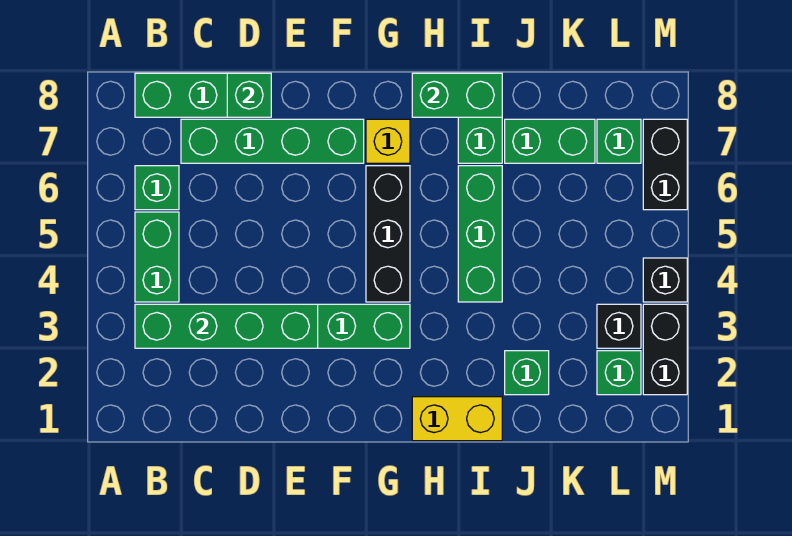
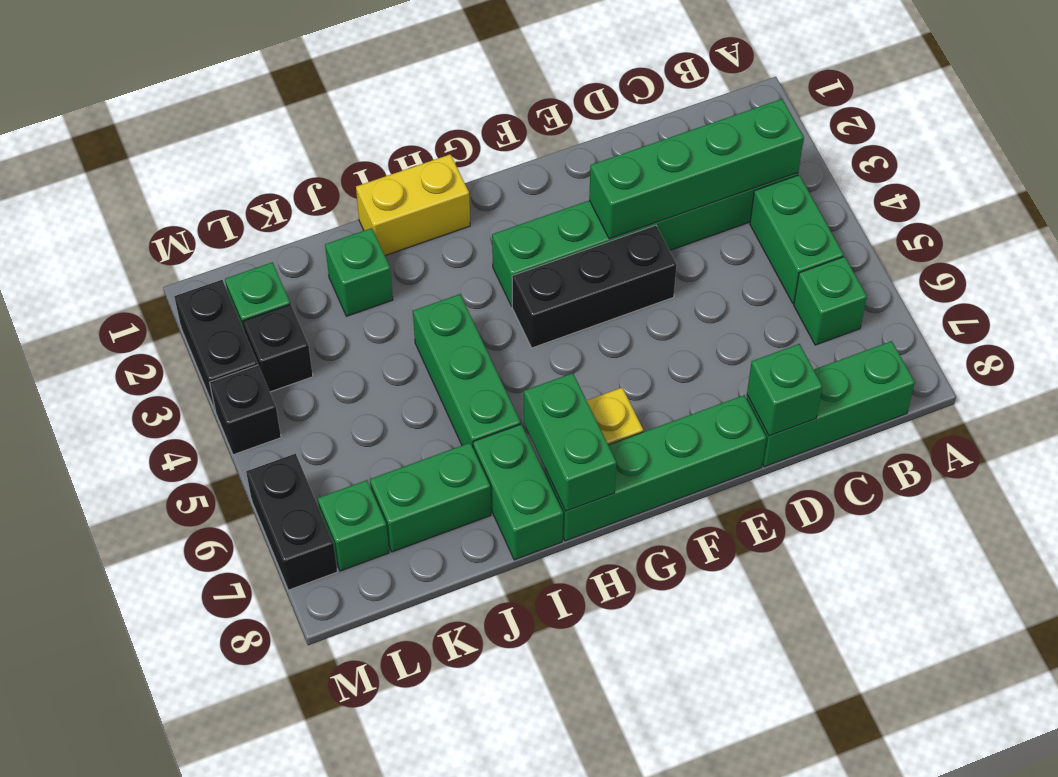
green 1x4 brick [181,119,364,163] -> green 1x4 brick moved to [545,395,766,541]
black 1x3 brick [366,166,410,302] -> black 1x3 brick turned to [512,225,677,348]
green 1x2 brick [412,73,502,117] -> green 1x2 brick turned to [524,373,616,511]

